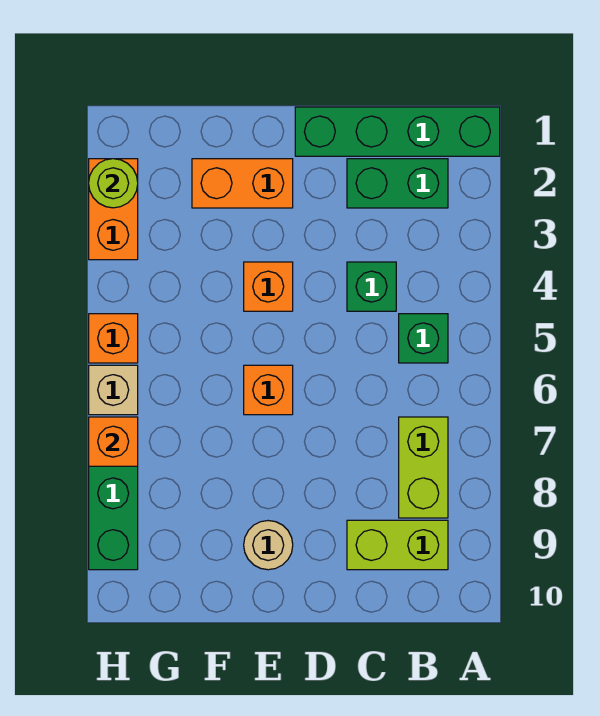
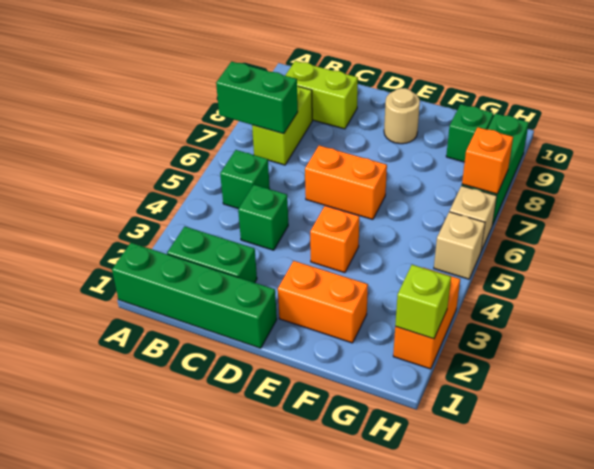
none -> green 1x2 brick [216,61,298,134]
orange 1x1 brick [244,365,293,415] -> orange 1x2 brick [305,145,387,219]
none -> green 1x1 brick [446,104,493,162]
lime 1x1 round brick [89,159,138,208] -> lime 1x1 brick [395,265,451,339]
orange 1x1 brick [89,314,138,363] -> tan 1x1 brick [434,212,485,279]

